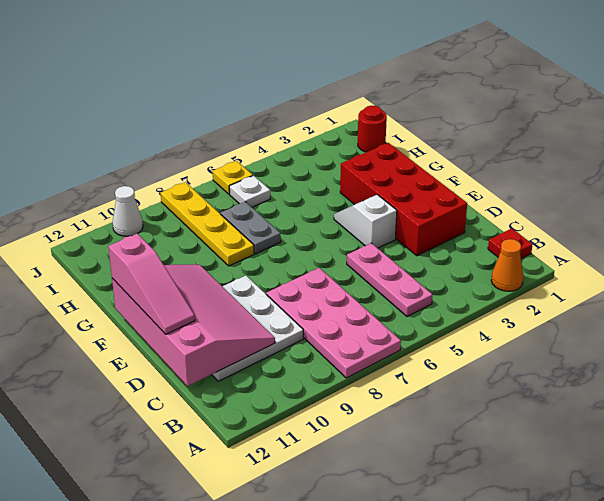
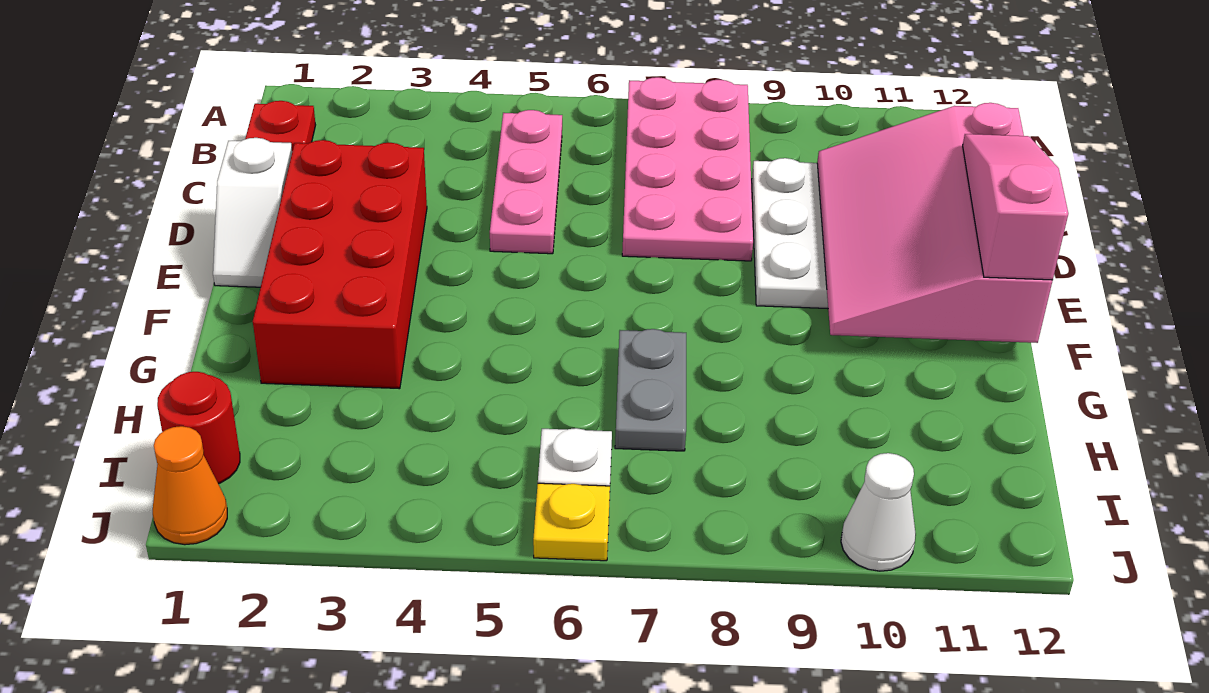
orange 1x1 cone [491,239,523,291] -> orange 1x1 cone moved to [153,426,227,545]
white 1x2 slope [334,195,397,248] -> white 1x2 slope moved to [213,138,292,287]
yellow 1x4 plate [161,182,254,266] -> none

